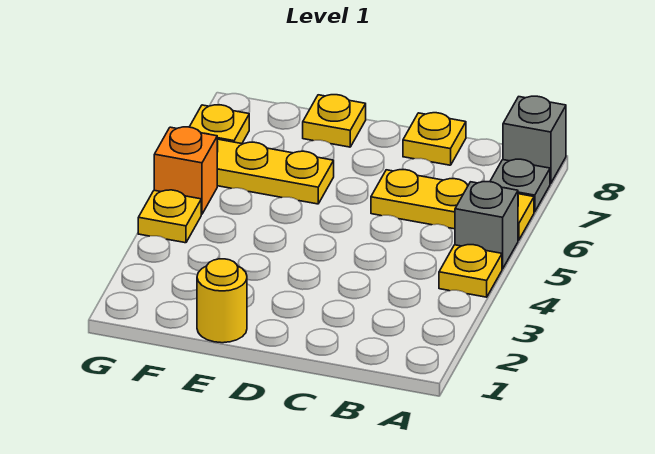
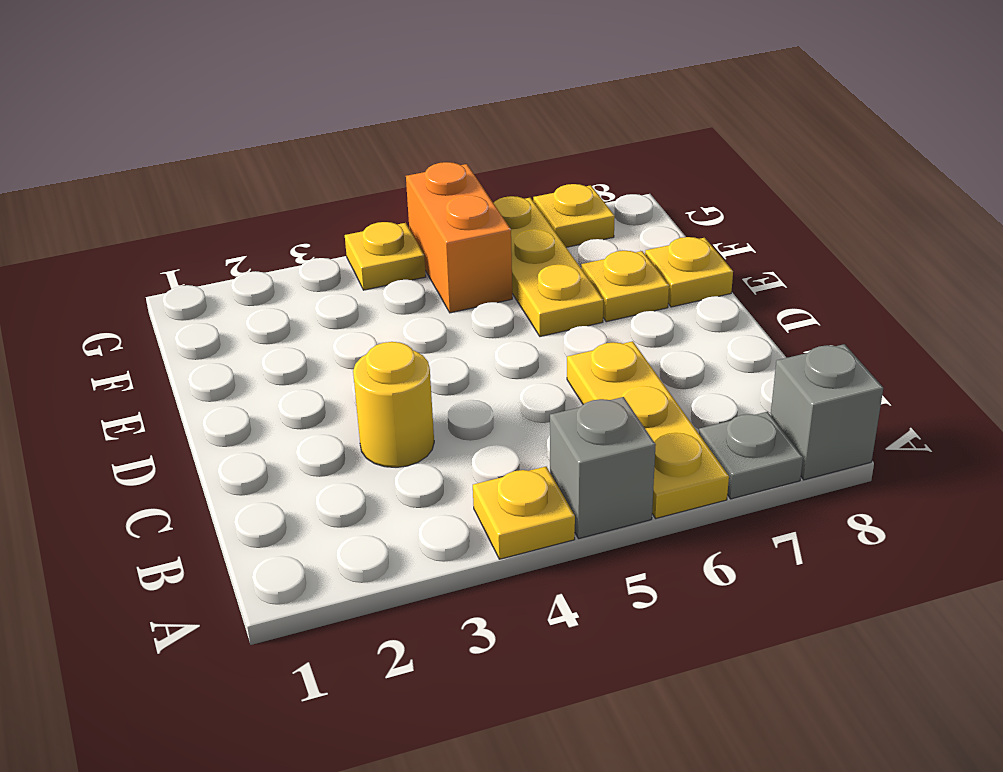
yellow 1x1 plate [403,113,466,165] -> yellow 1x1 plate moved to [581,251,669,322]
yellow 1x1 round brick [197,259,247,343] -> yellow 1x1 round brick moved to [353,342,434,467]
orange 1x1 brick [154,127,217,214] -> orange 1x2 brick [406,162,512,313]

